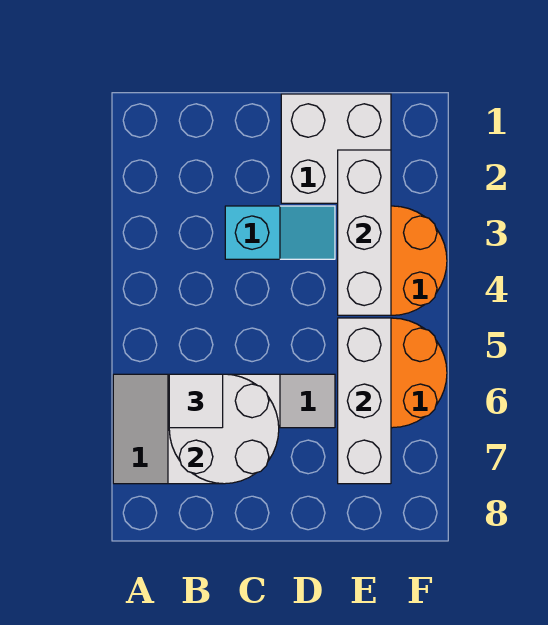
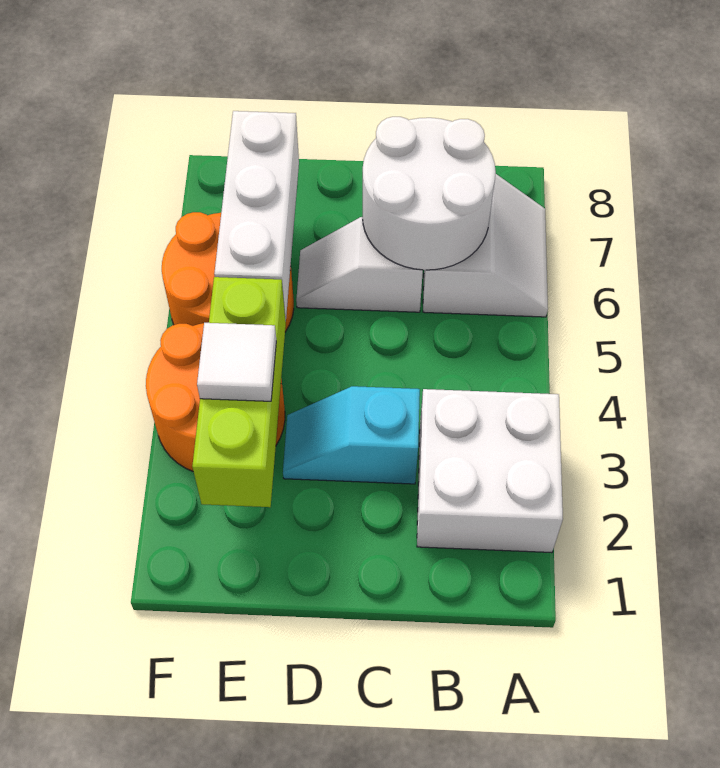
white 1x1 tile [169,374,223,428] -> white 1x1 tile moved to [197,323,276,401]
white 2x2 brick [281,94,391,203] -> white 2x2 brick moved to [417,389,563,553]
white 1x3 brick [338,150,391,315] -> lime 1x3 brick [192,277,286,507]

